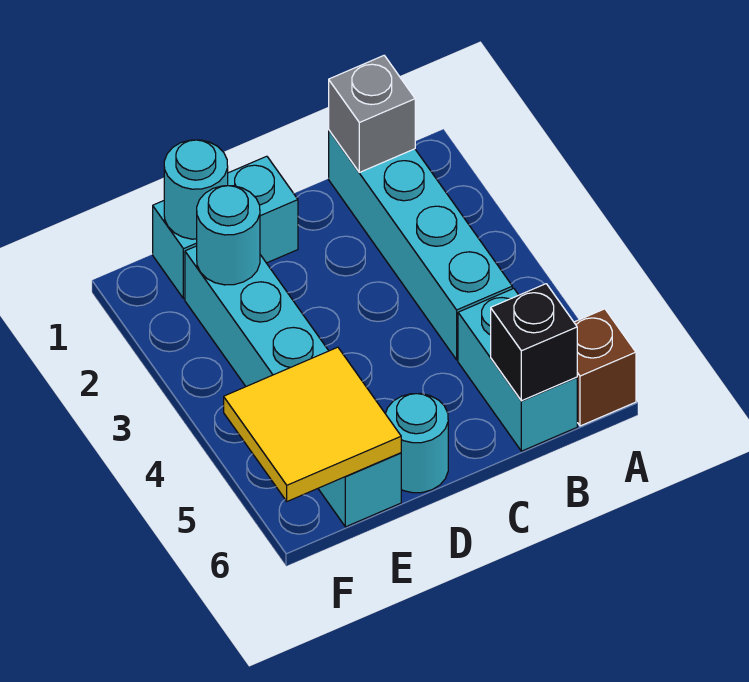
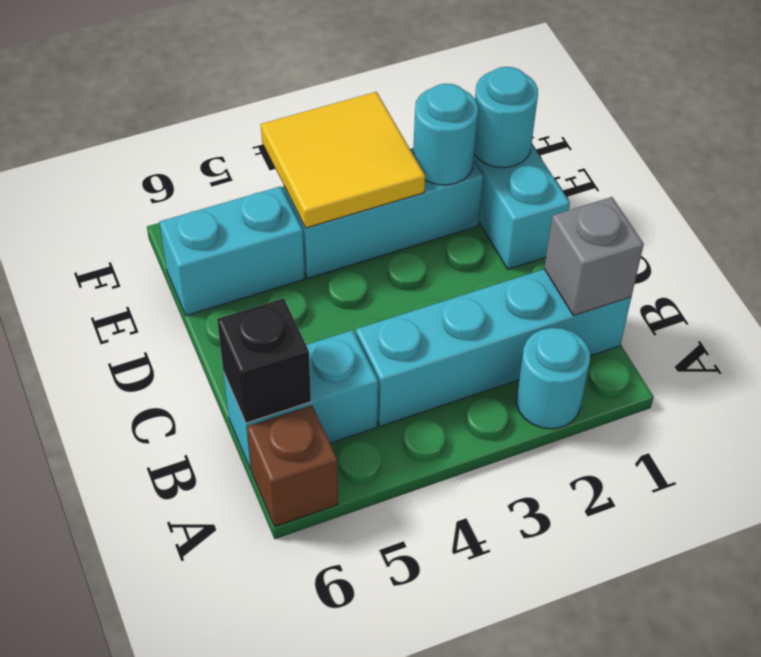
cyan 1x1 round brick [385,393,448,493] -> cyan 1x1 round brick moved to [516,328,590,429]
yellow 2x2 tile [224,347,401,501] -> yellow 2x2 tile moved to [261,92,425,228]

